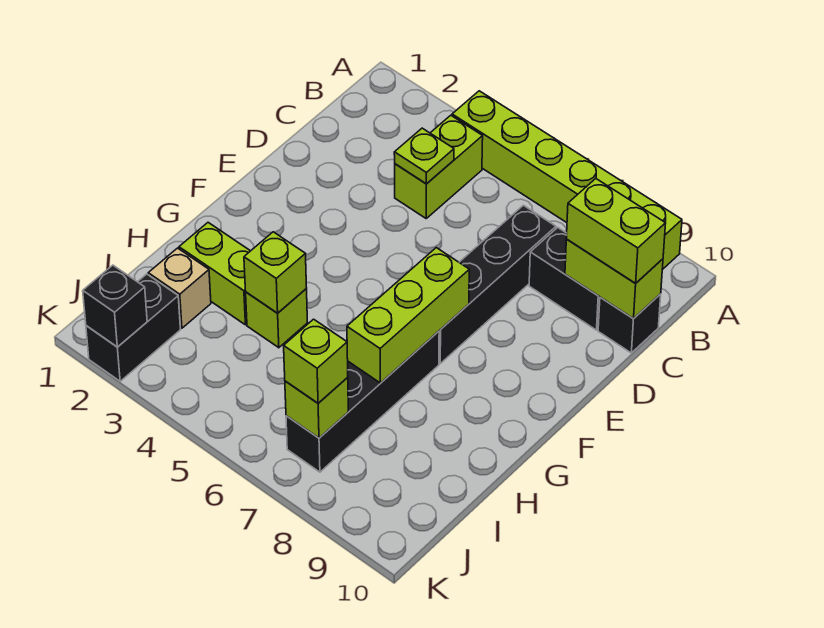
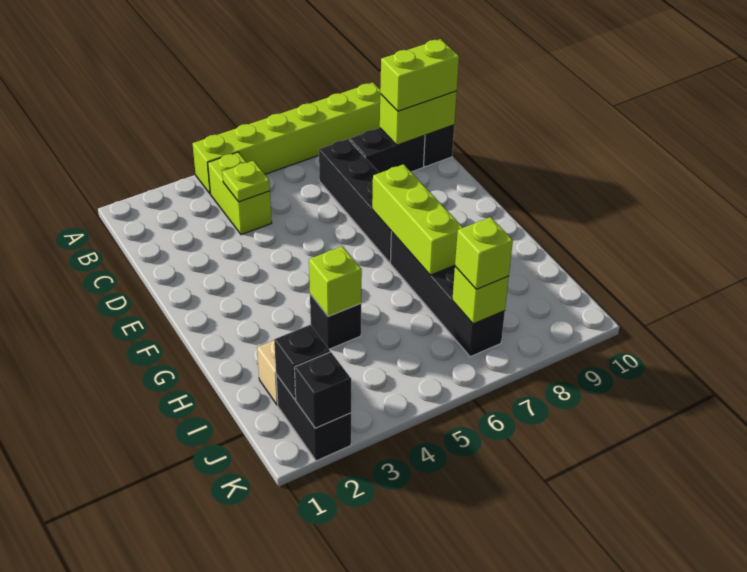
lime 1x2 brick [179,223,250,325] -> none
lime 1x1 brick [246,289,308,348] -> black 1x1 brick [310,294,361,349]
none -> black 1x1 brick [274,325,330,399]

